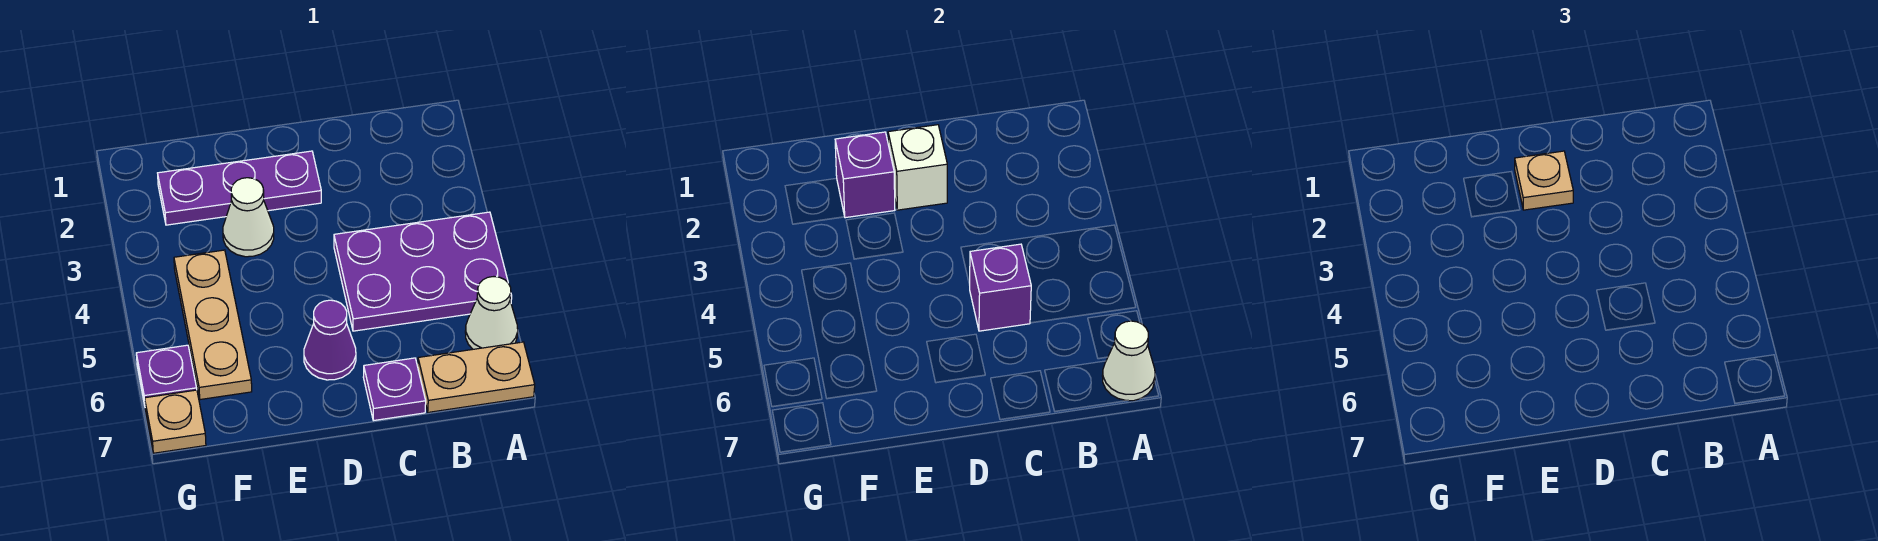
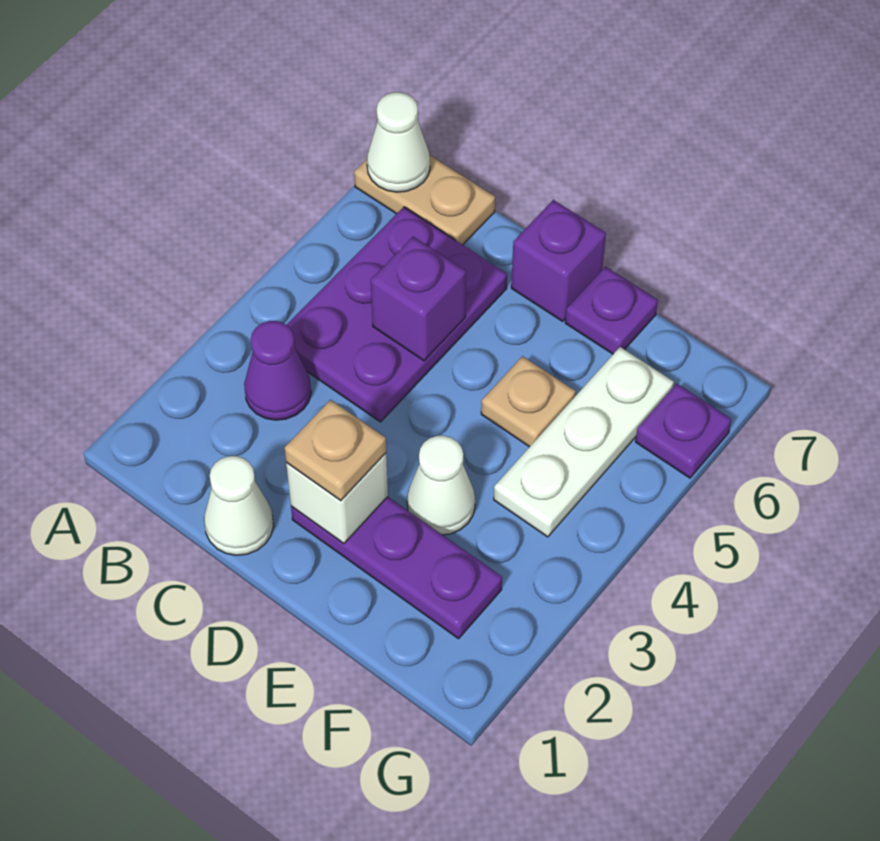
purple 2x3 plate [334,212,512,331] -> purple 2x3 plate turned to [287,207,507,422]
white 1x1 cone [465,277,518,349] -> white 1x1 cone moved to [204,456,273,555]
purple 1x1 plate [363,358,426,421] -> purple 1x1 plate moved to [565,267,658,354]
purple 1x1 cone [304,300,356,380] -> purple 1x1 cone moved to [244,321,311,420]
purple 1x1 brick [835,132,895,218] -> purple 1x1 brick moved to [511,200,606,321]
tan 1x3 plate [174,250,252,400] -> white 1x3 plate [494,347,674,537]
tan 1x1 plate [145,390,206,453] -> tan 1x1 plate moved to [481,356,576,447]

